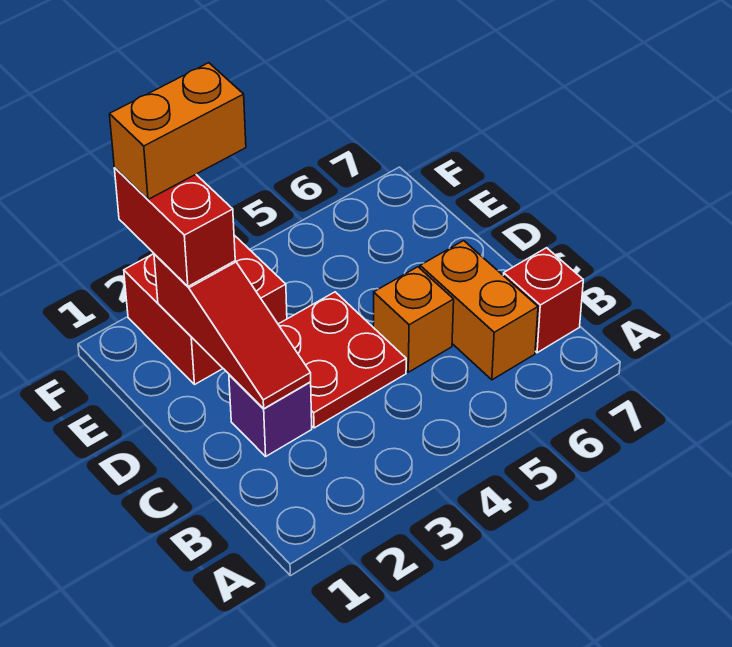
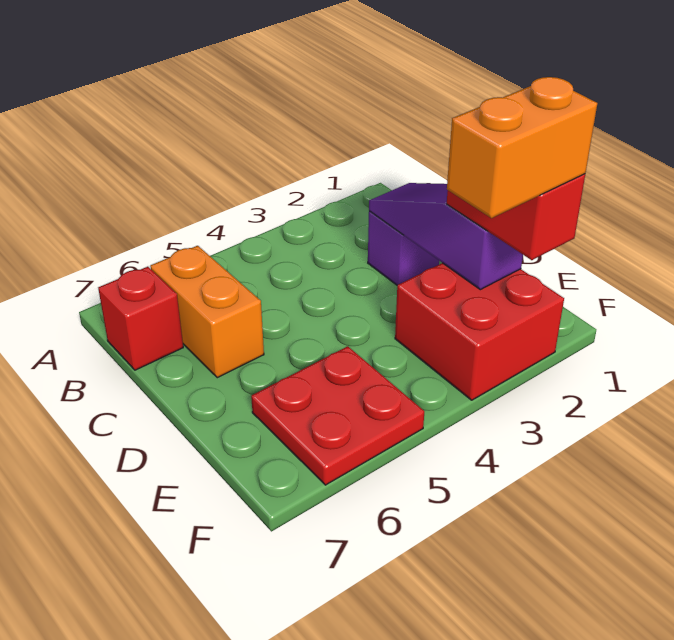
red 1x3 slope [154,254,311,409] -> purple 1x3 slope [369,183,523,290]
red 2x2 plate [278,292,406,428] -> red 2x2 plate moved to [251,346,424,485]
orange 1x1 brick [373,267,454,372] -> none

